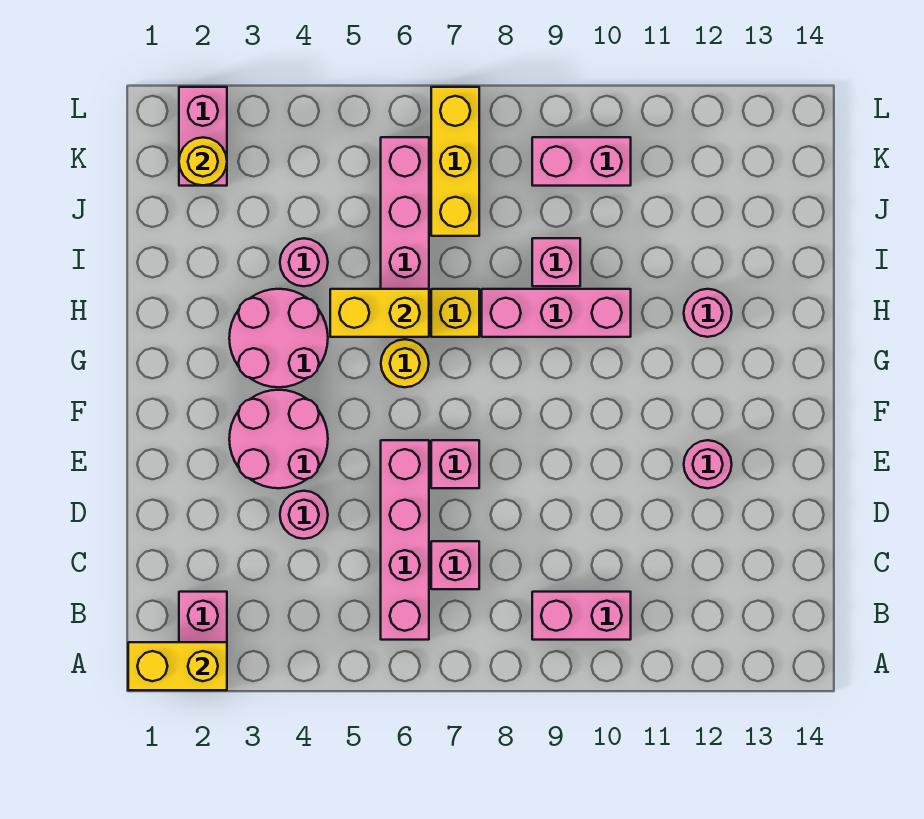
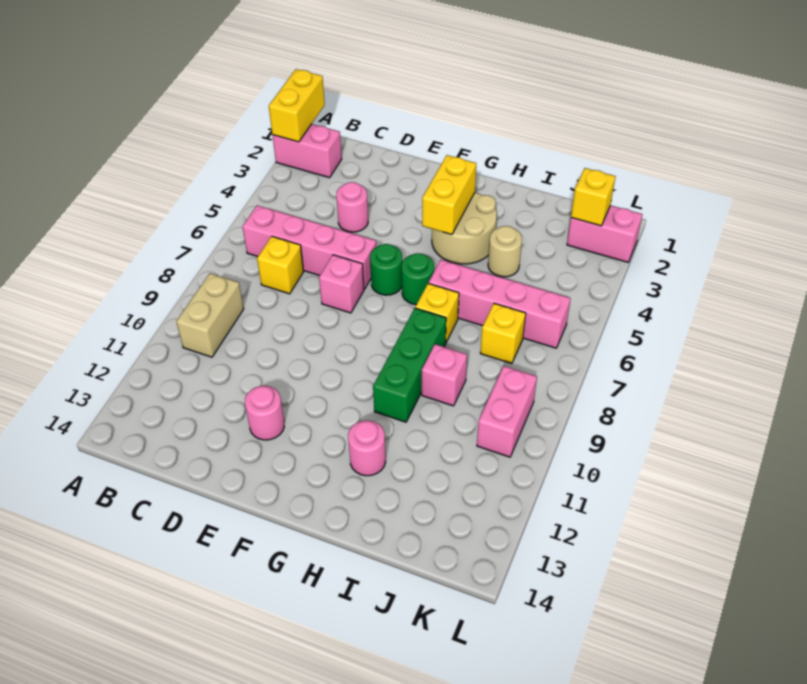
pink 1x2 brick [532,592,631,640] -> tan 1x2 brick [176,273,244,357]
pink 1x1 brick [431,541,479,589] -> yellow 1x1 brick [257,236,304,294]
pink 2x2 round brick [229,390,328,488] -> none
none -> green 1x1 round brick [370,244,402,295]
pink 2x2 round brick [229,289,328,387] -> tan 2x2 round brick [432,192,497,264]
yellow 1x1 round brick [381,339,429,387] -> green 1x1 round brick [402,253,434,305]
yellow 1x2 brick [330,289,429,337] -> yellow 1x2 brick moved to [422,155,476,235]
pink 1x3 brick [482,289,631,337] -> green 1x3 brick [373,308,446,422]
pink 1x1 round brick [280,238,328,286] -> tan 1x1 round brick [488,226,522,277]
yellow 1x3 brick [431,87,479,236] -> yellow 1x1 brick [480,303,526,364]
yellow 1x1 round brick [179,138,227,185] -> yellow 1x1 brick [571,168,616,226]

